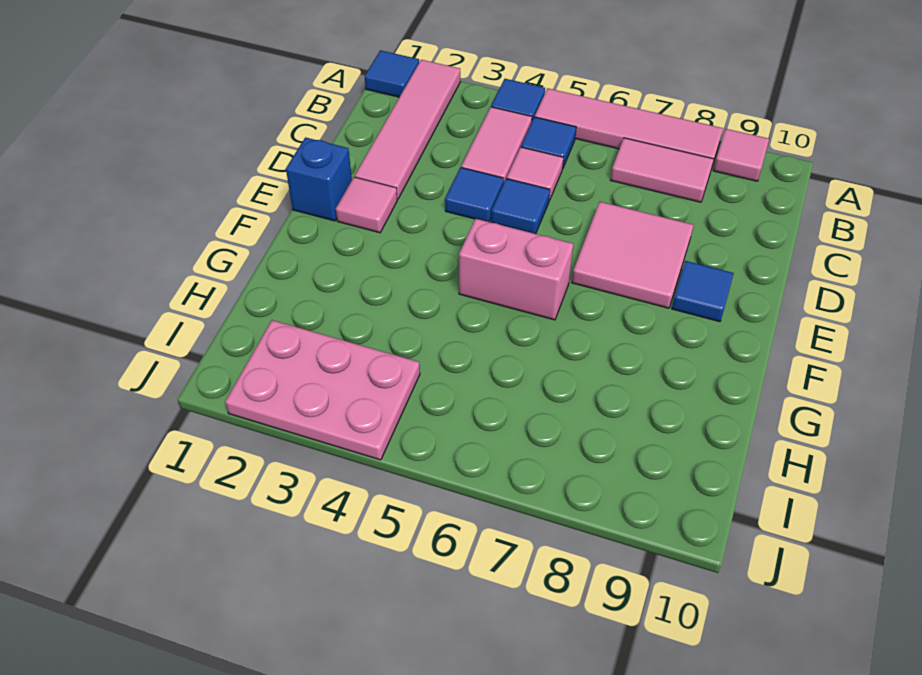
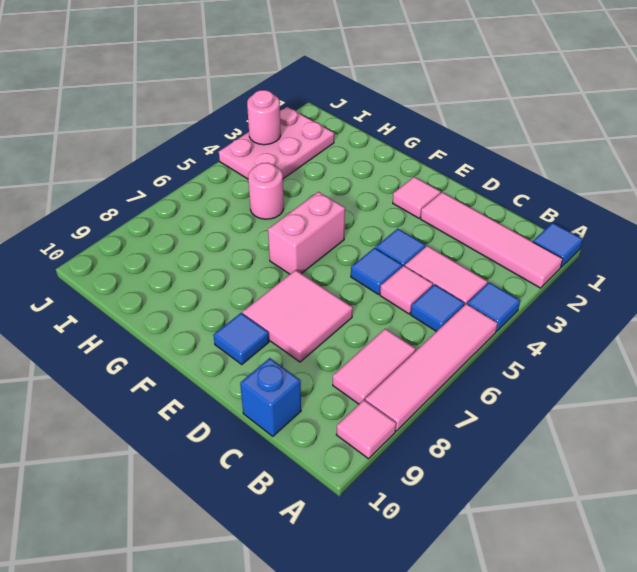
blue 1x1 brick [286,137,352,221] -> blue 1x1 brick moved to [240,358,301,436]
none -> pink 1x1 round brick [248,163,284,219]
none -> pink 1x1 round brick [247,90,281,145]

